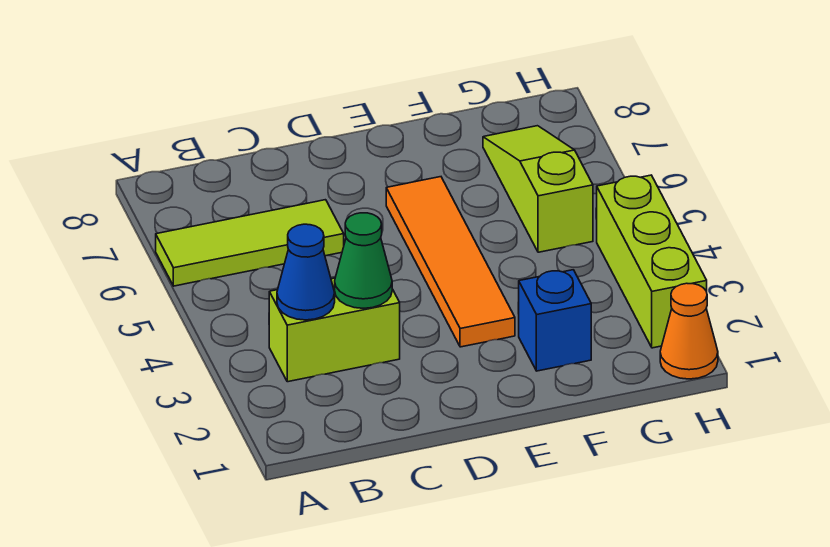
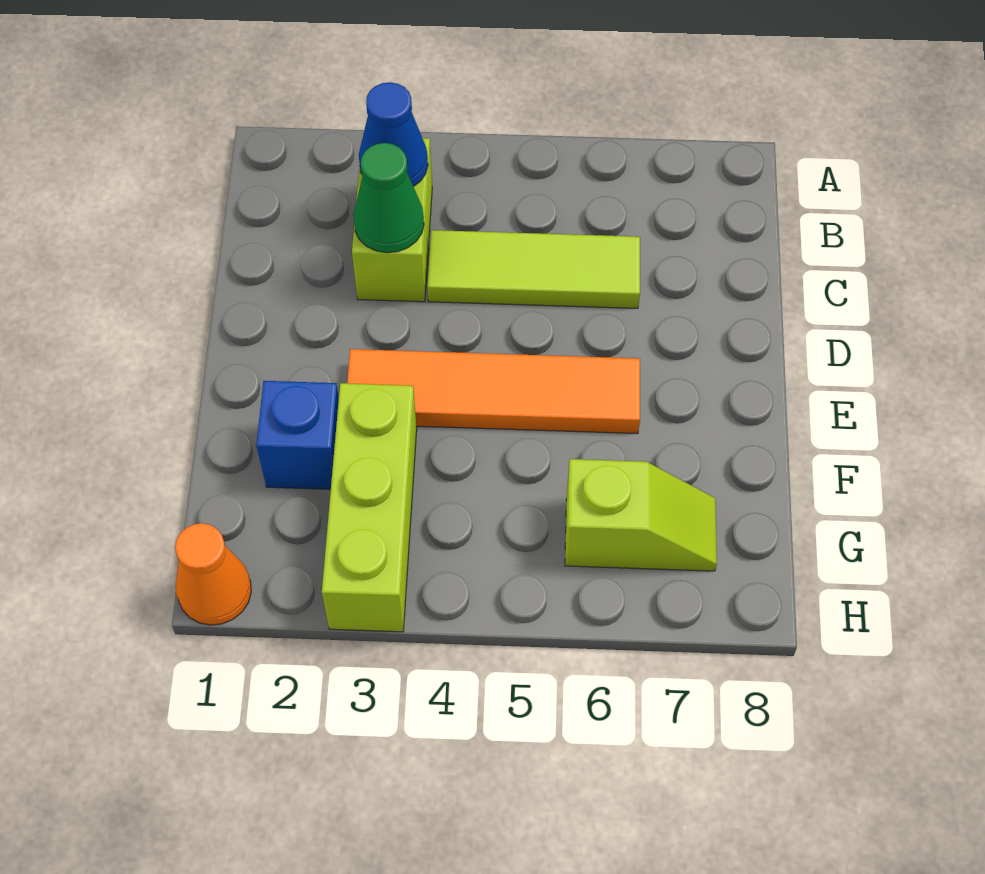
lime 1x3 tile [156,200,344,286] -> lime 1x3 tile turned to [428,230,640,308]
lime 1x3 slope [483,126,593,252] -> lime 1x2 slope [565,459,717,571]
lime 1x3 brick [597,175,707,348] -> lime 1x3 brick turned to [322,383,417,632]

